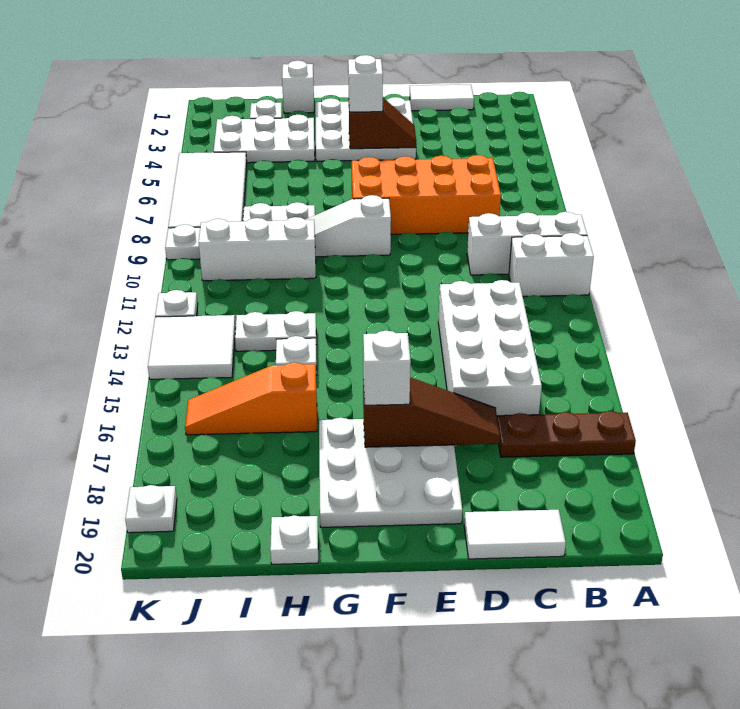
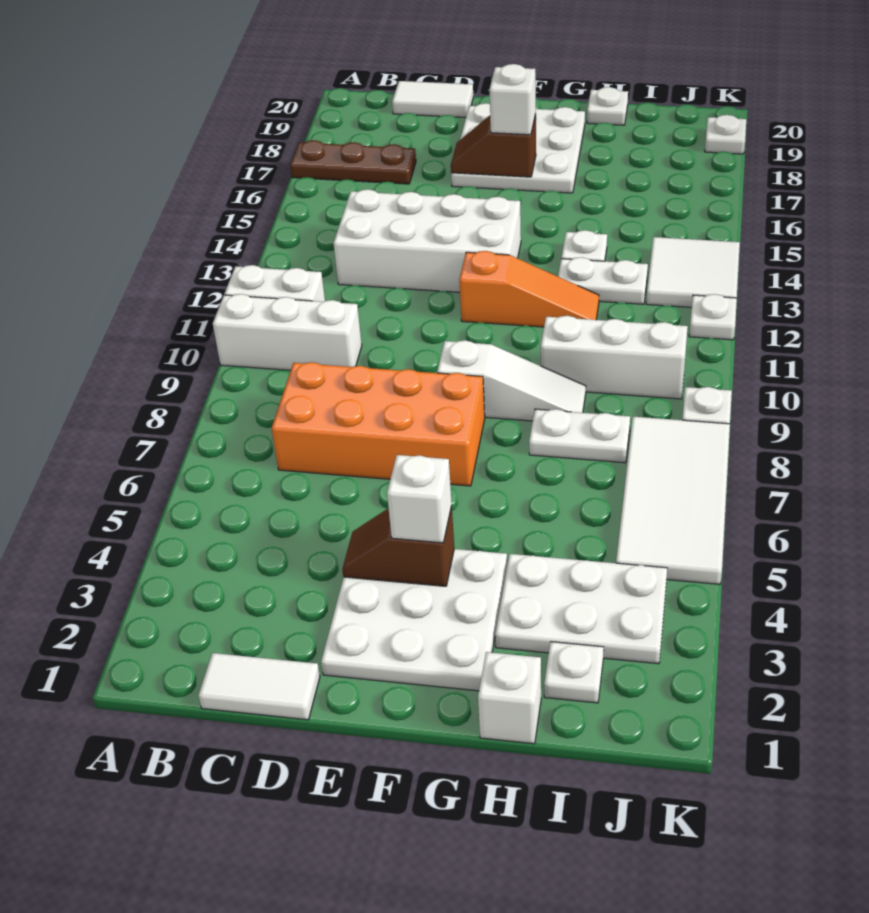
white 2x4 brick [438,280,542,416] -> white 2x4 brick turned to [333,189,521,292]
brown 1x3 slope [363,377,500,447] -> brown 1x2 slope [451,114,536,177]
orange 1x3 slope [185,362,317,435] -> orange 1x3 slope moved to [459,251,599,327]

